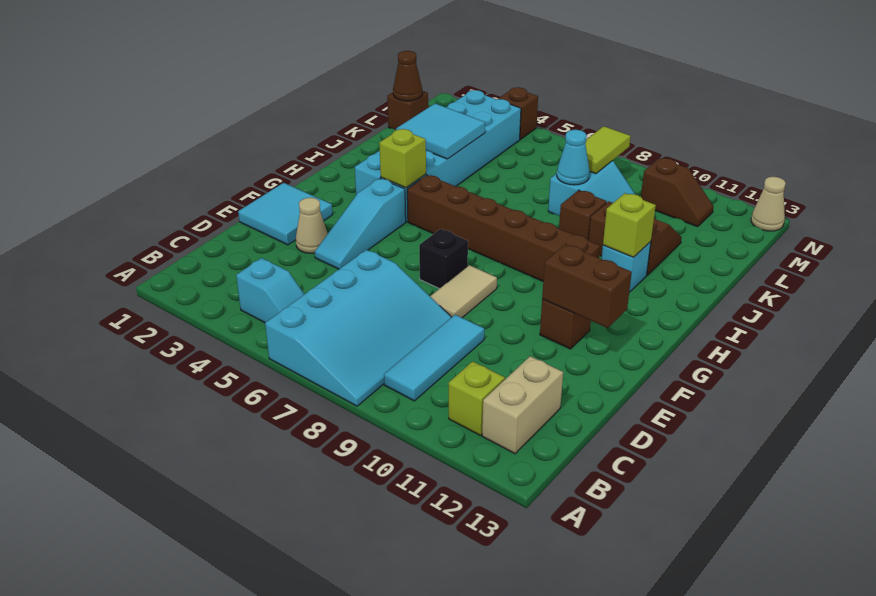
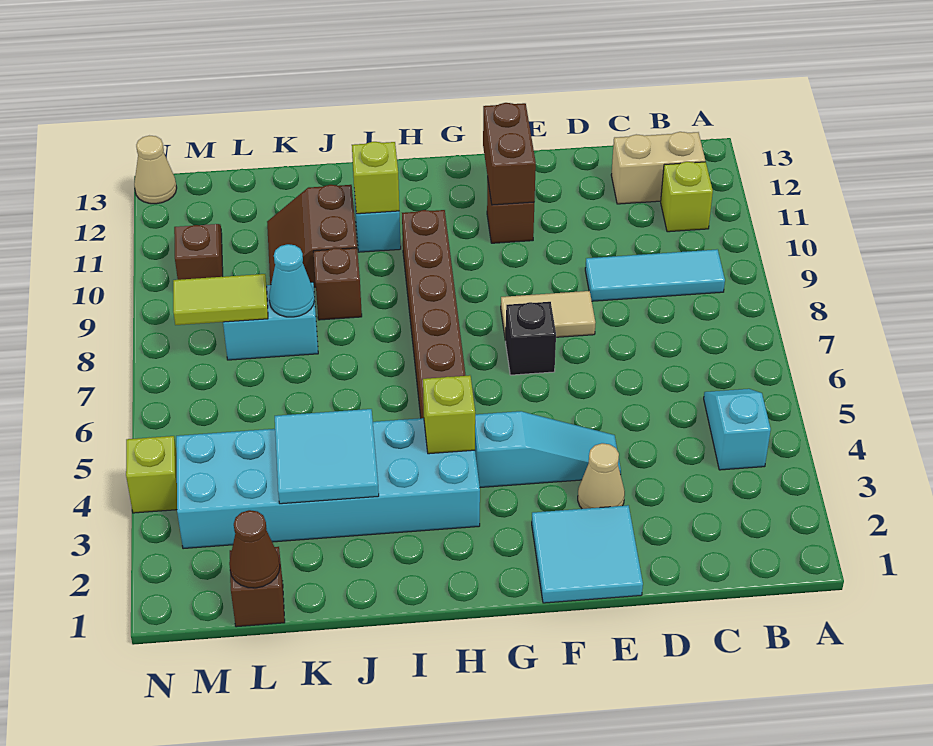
cyan 3x4 slope [265,250,451,406] -> none
brown 1x1 brick [498,87,538,139] -> lime 1x1 brick [126,436,177,513]

